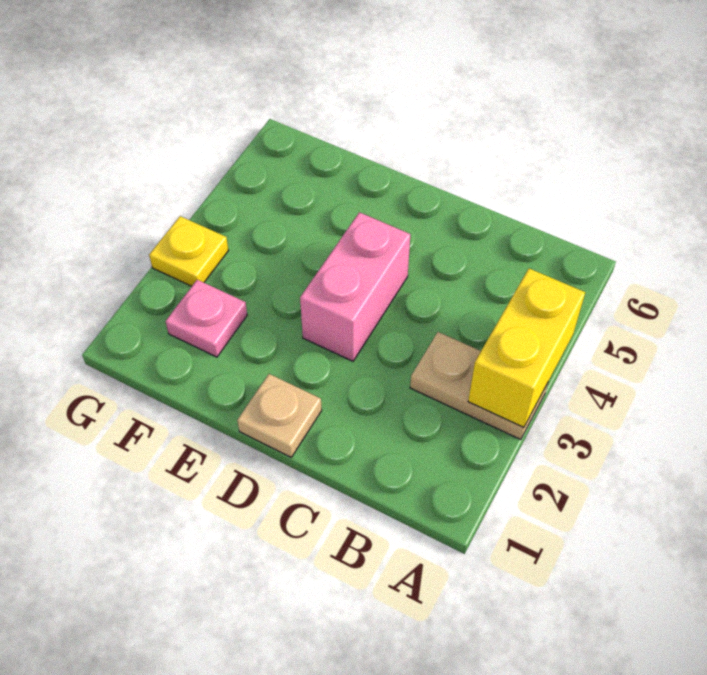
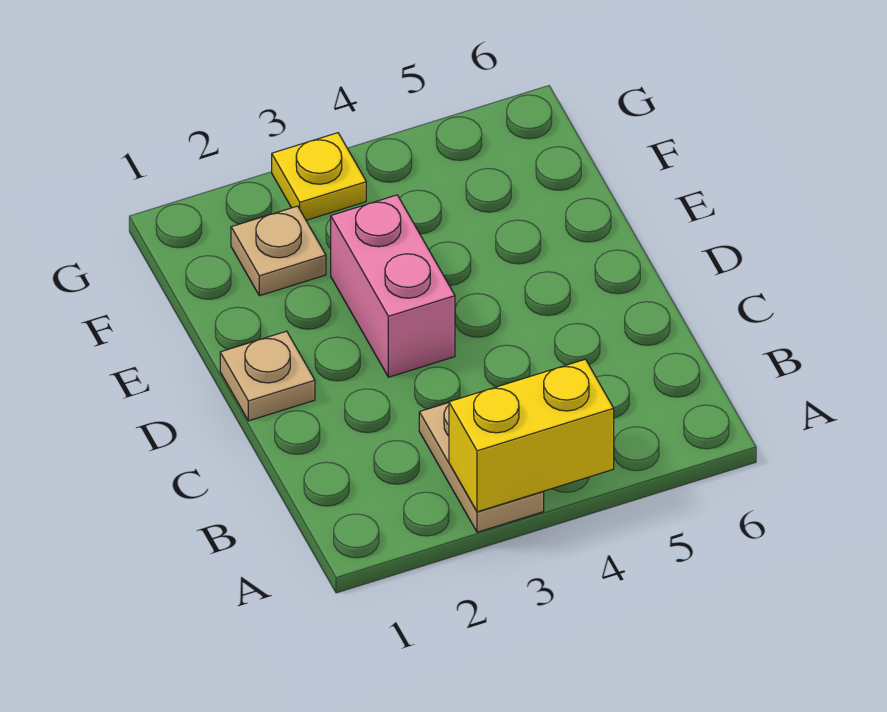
pink 1x2 brick [300,212,410,361] -> pink 1x2 brick turned to [331,195,455,377]
pink 1x1 plate [166,280,247,357] -> tan 1x1 plate [231,206,326,296]

